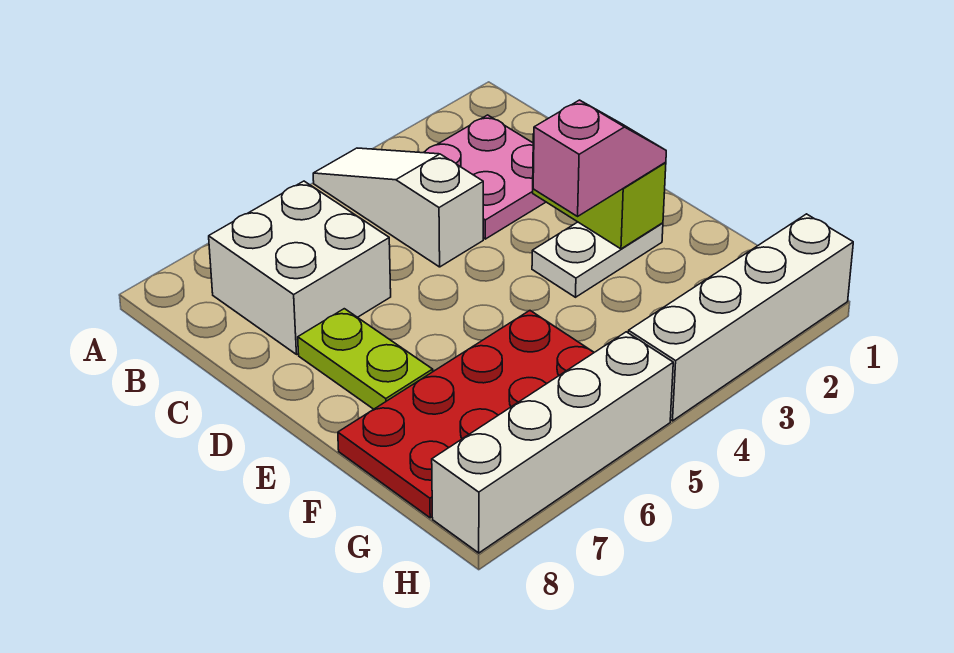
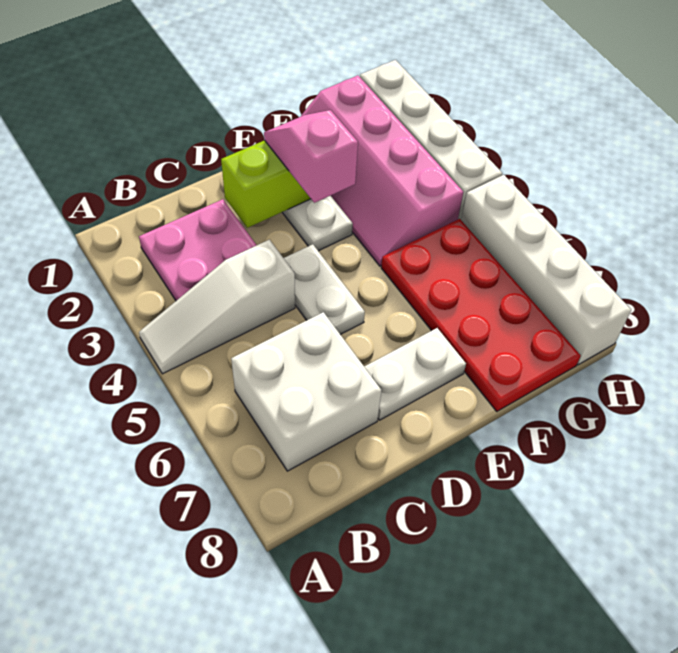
none -> white 1x2 plate [284,244,365,335]
lime 1x2 plate [298,309,433,409] -> white 1x2 plate [364,328,466,420]
none -> pink 2x4 slope [301,75,463,266]

